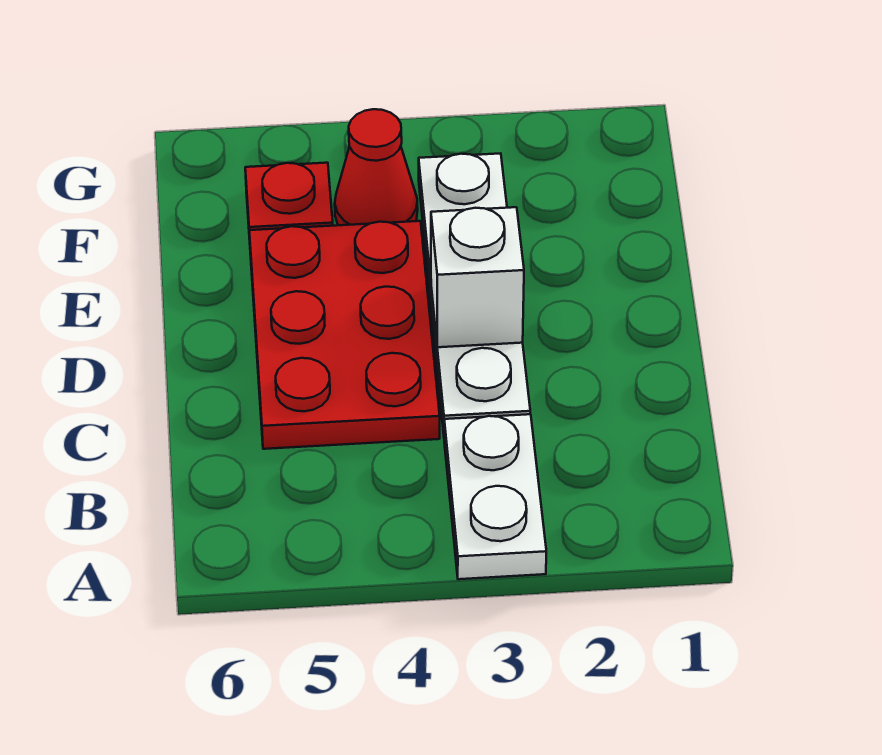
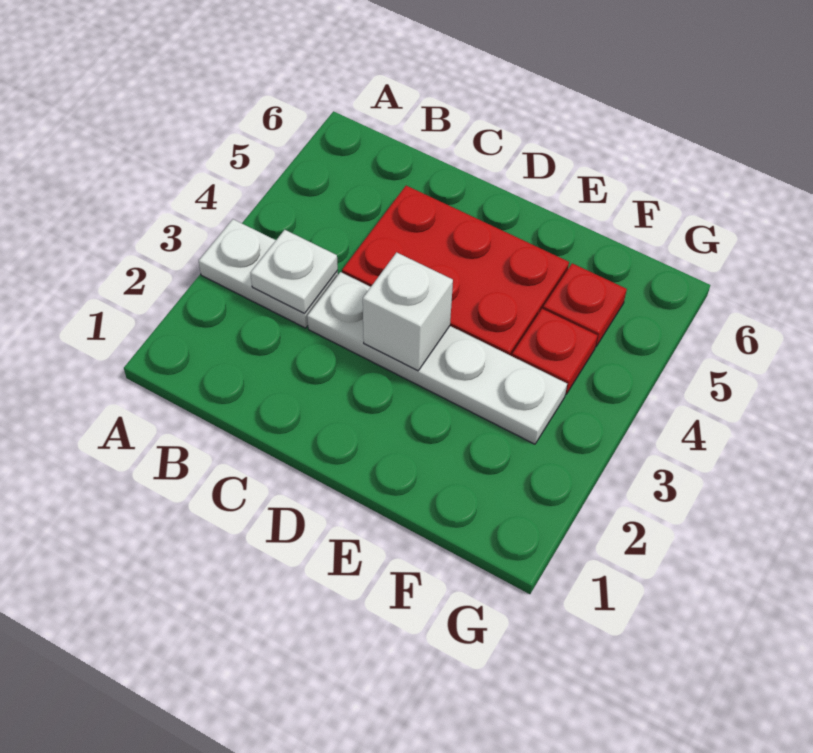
none -> white 1x1 plate [251,230,338,313]
red 1x1 cone [335,109,418,225] -> red 1x1 plate [512,309,598,394]

